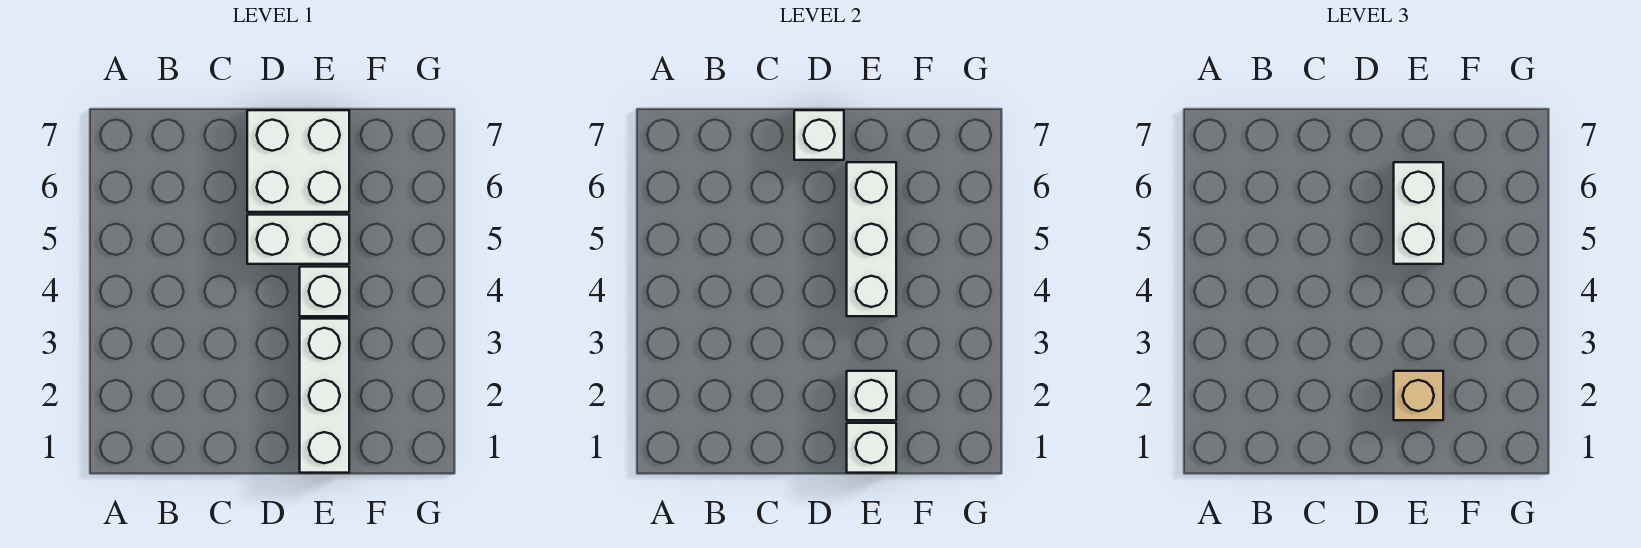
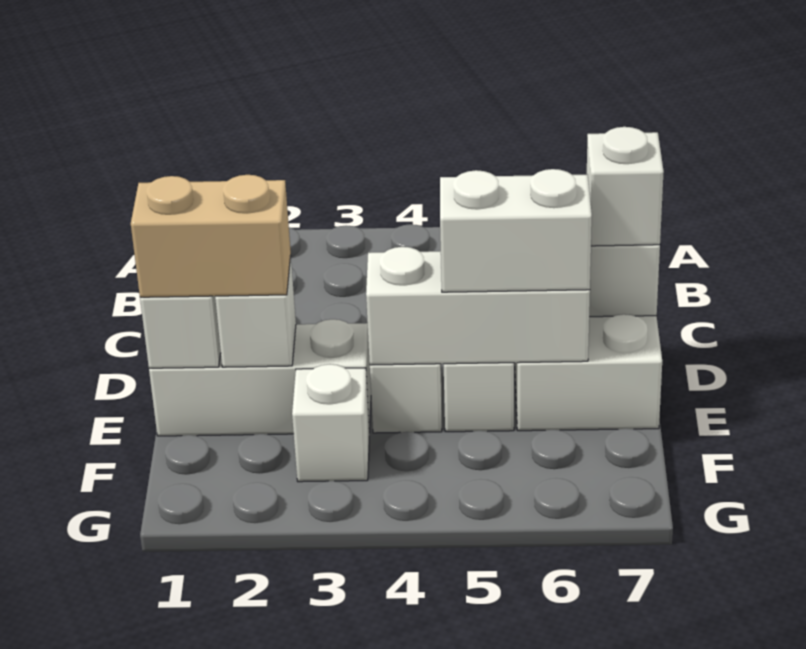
none -> white 1x1 brick [587,127,664,246]
tan 1x1 brick [1394,371,1443,420] -> tan 1x2 brick [131,175,291,297]
none -> white 1x1 brick [292,364,369,482]

